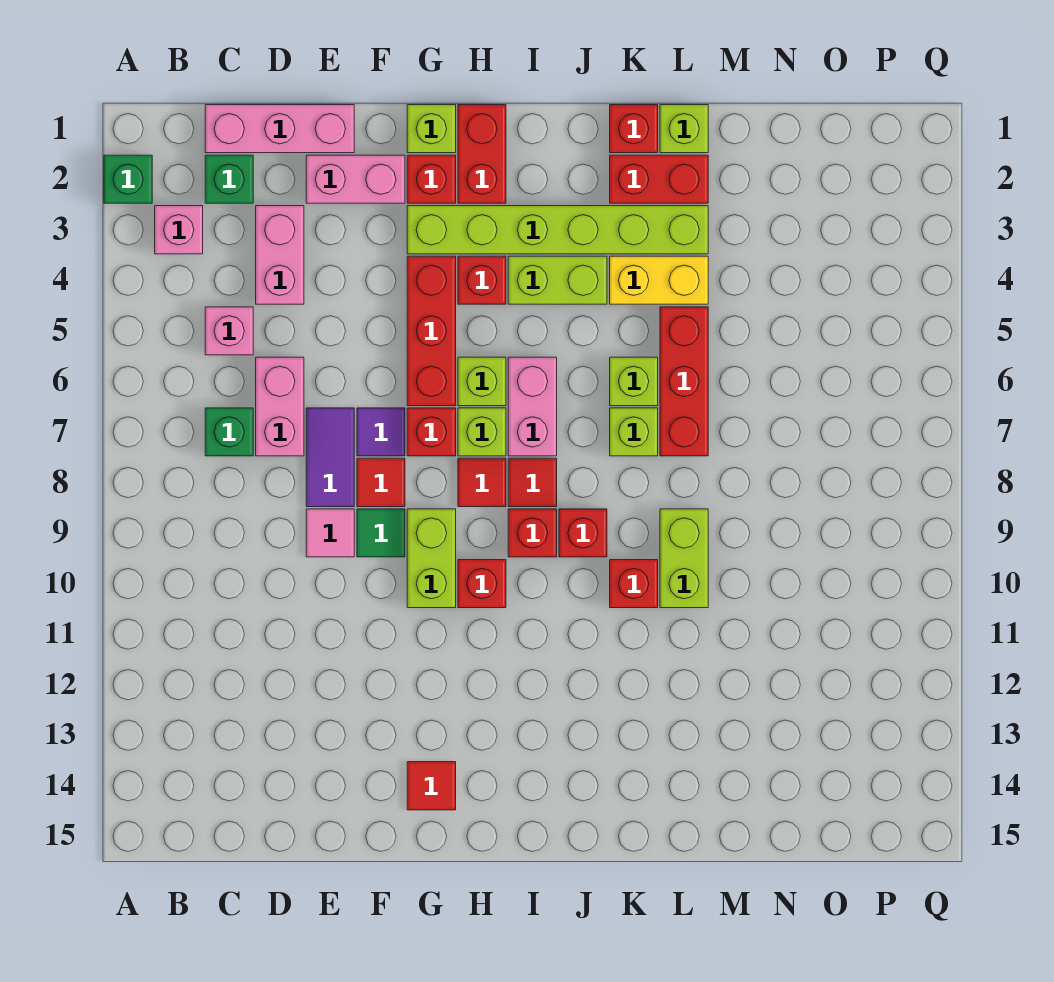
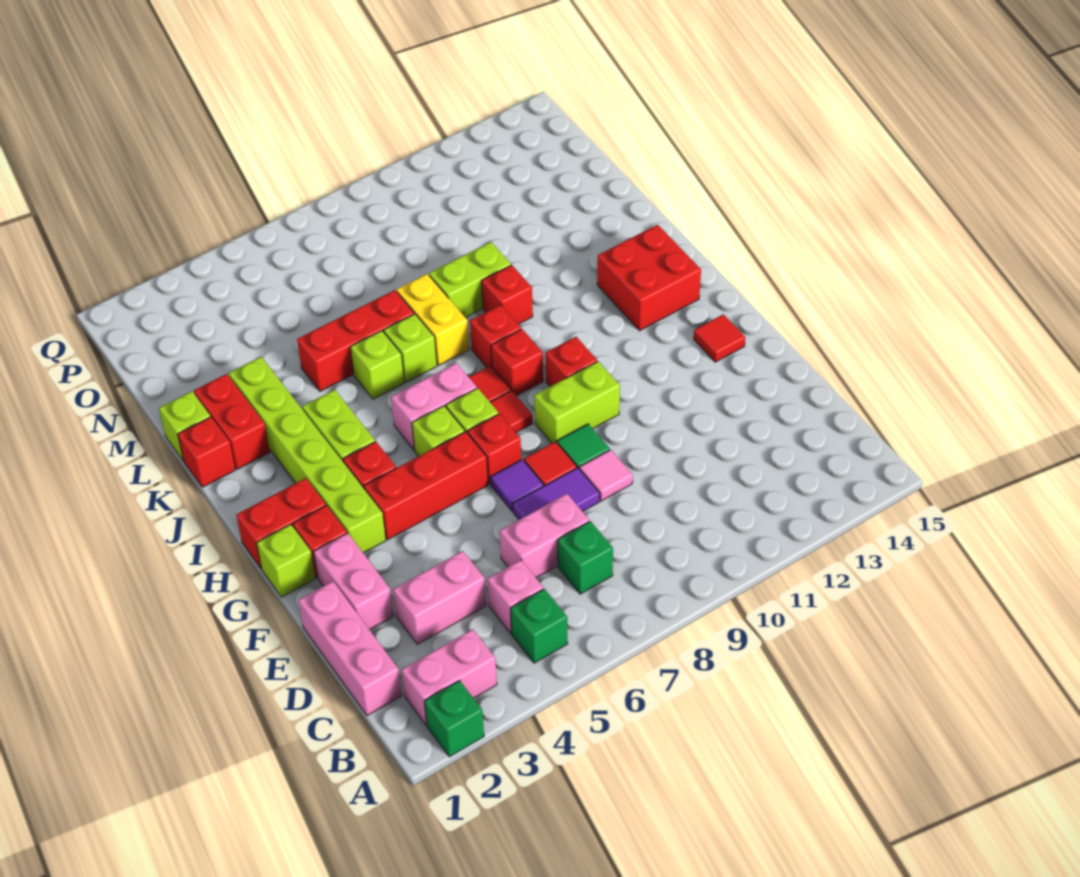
pink 1x1 brick [155,206,203,254] -> pink 1x2 brick [402,629,497,725]
green 1x1 brick [205,155,253,203] -> green 1x1 brick moved to [511,589,568,663]
none -> red 2x2 brick [597,225,701,331]
yellow 1x2 brick [610,256,708,304] -> yellow 1x2 brick moved to [397,274,469,365]

